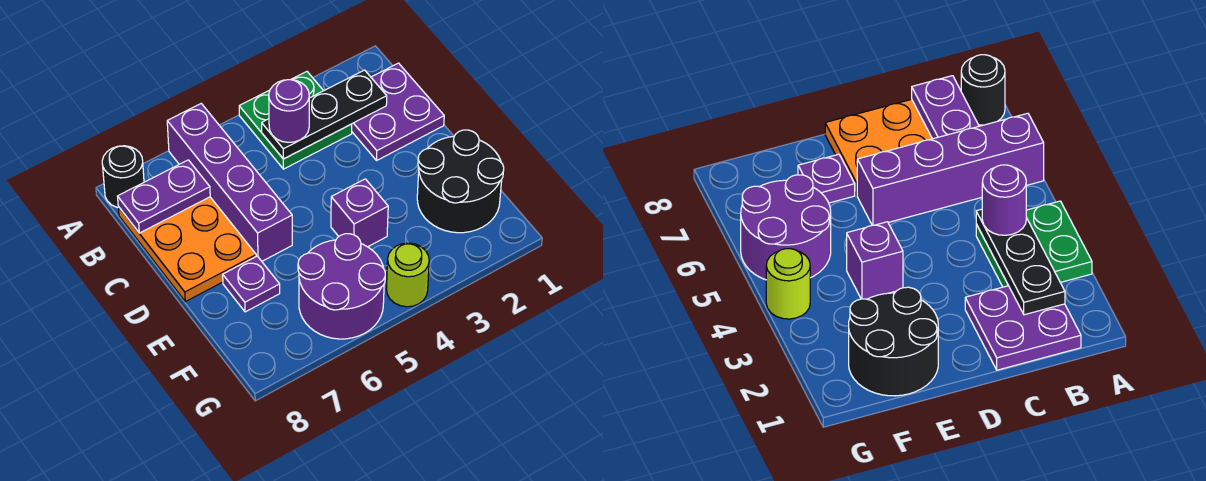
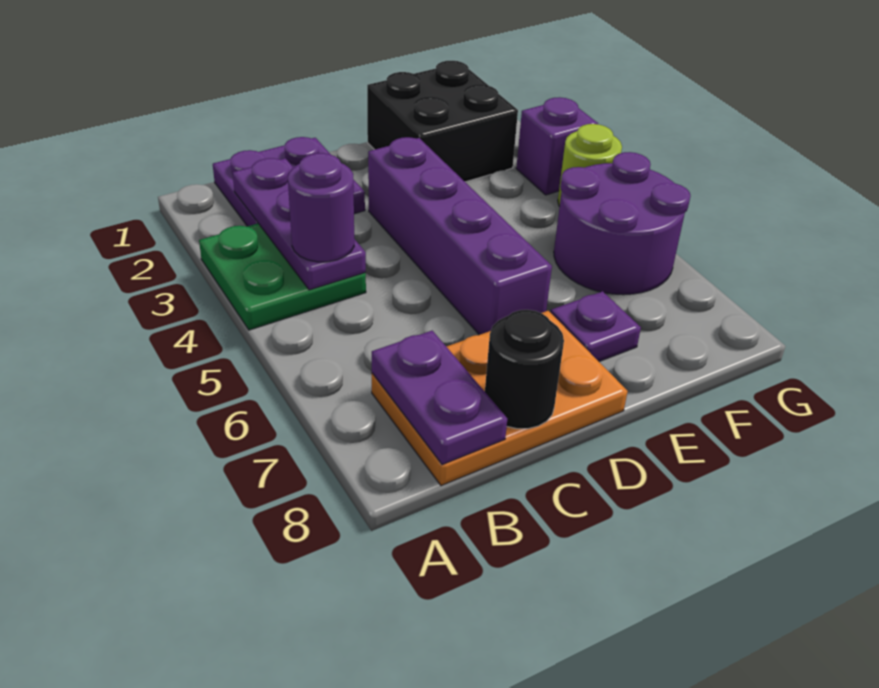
purple 1x4 brick [167,104,292,261] -> purple 1x4 brick turned to [368,137,552,335]
black 1x1 round brick [102,146,144,208] -> black 1x1 round brick moved to [485,310,564,429]
black 1x3 plate [262,70,387,159] -> purple 1x3 plate [232,158,366,290]
black 2x2 round brick [417,130,504,233] -> black 2x2 brick [367,61,518,182]
purple 1x1 brick [331,179,388,247] -> purple 1x1 brick moved to [516,97,598,195]

